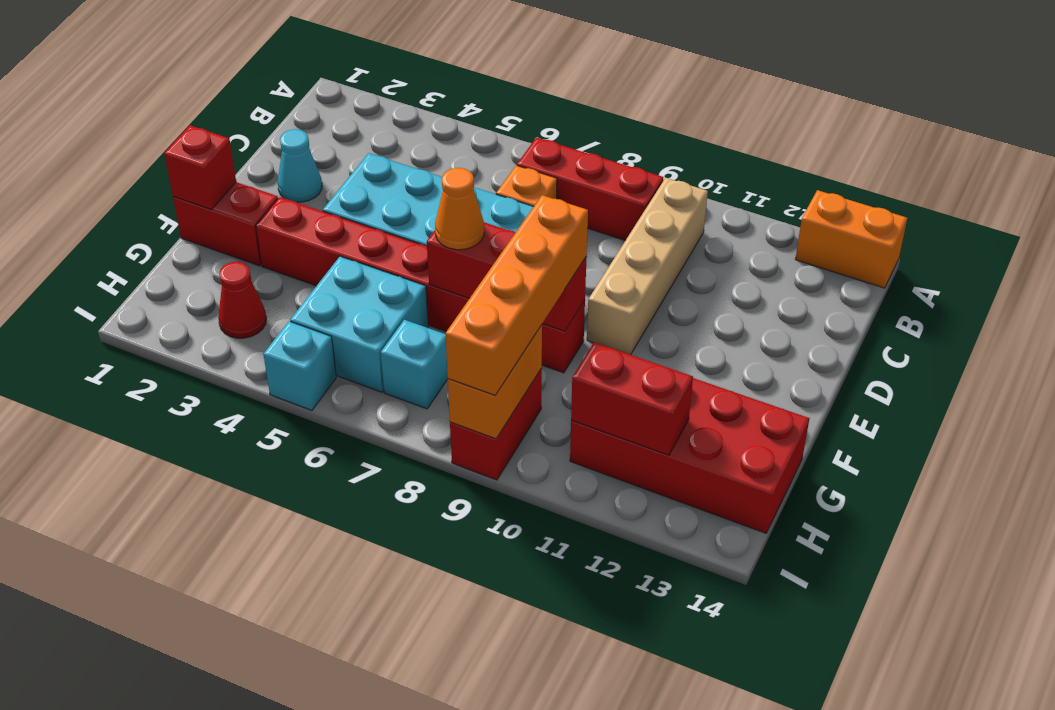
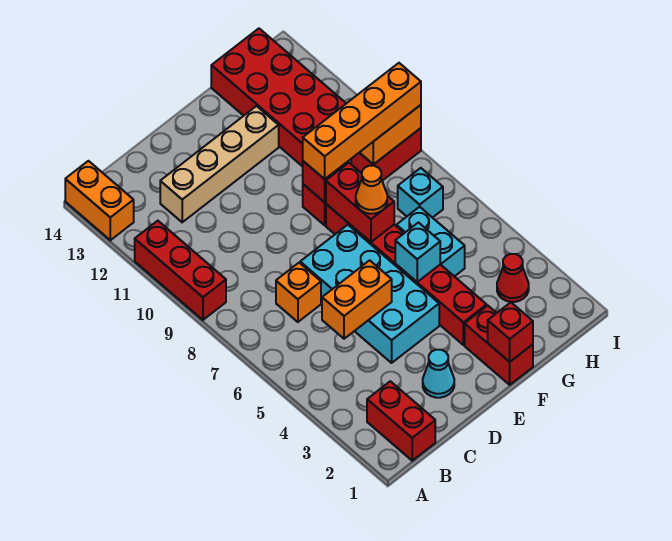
red 1x3 brick [517,137,663,240] -> red 1x3 brick moved to [135,221,226,320]
tan 1x4 brick [587,178,708,355] -> tan 1x4 brick moved to [160,106,279,222]
none -> orange 1x2 brick [322,260,392,339]
cyan 2x2 brick [290,256,428,392] -> cyan 1x2 brick [396,207,465,276]
red 1x2 brick [571,342,693,455] -> red 1x2 brick moved to [367,381,435,461]
cyan 1x1 brick [264,321,336,410] -> cyan 1x1 brick moved to [395,223,440,282]

